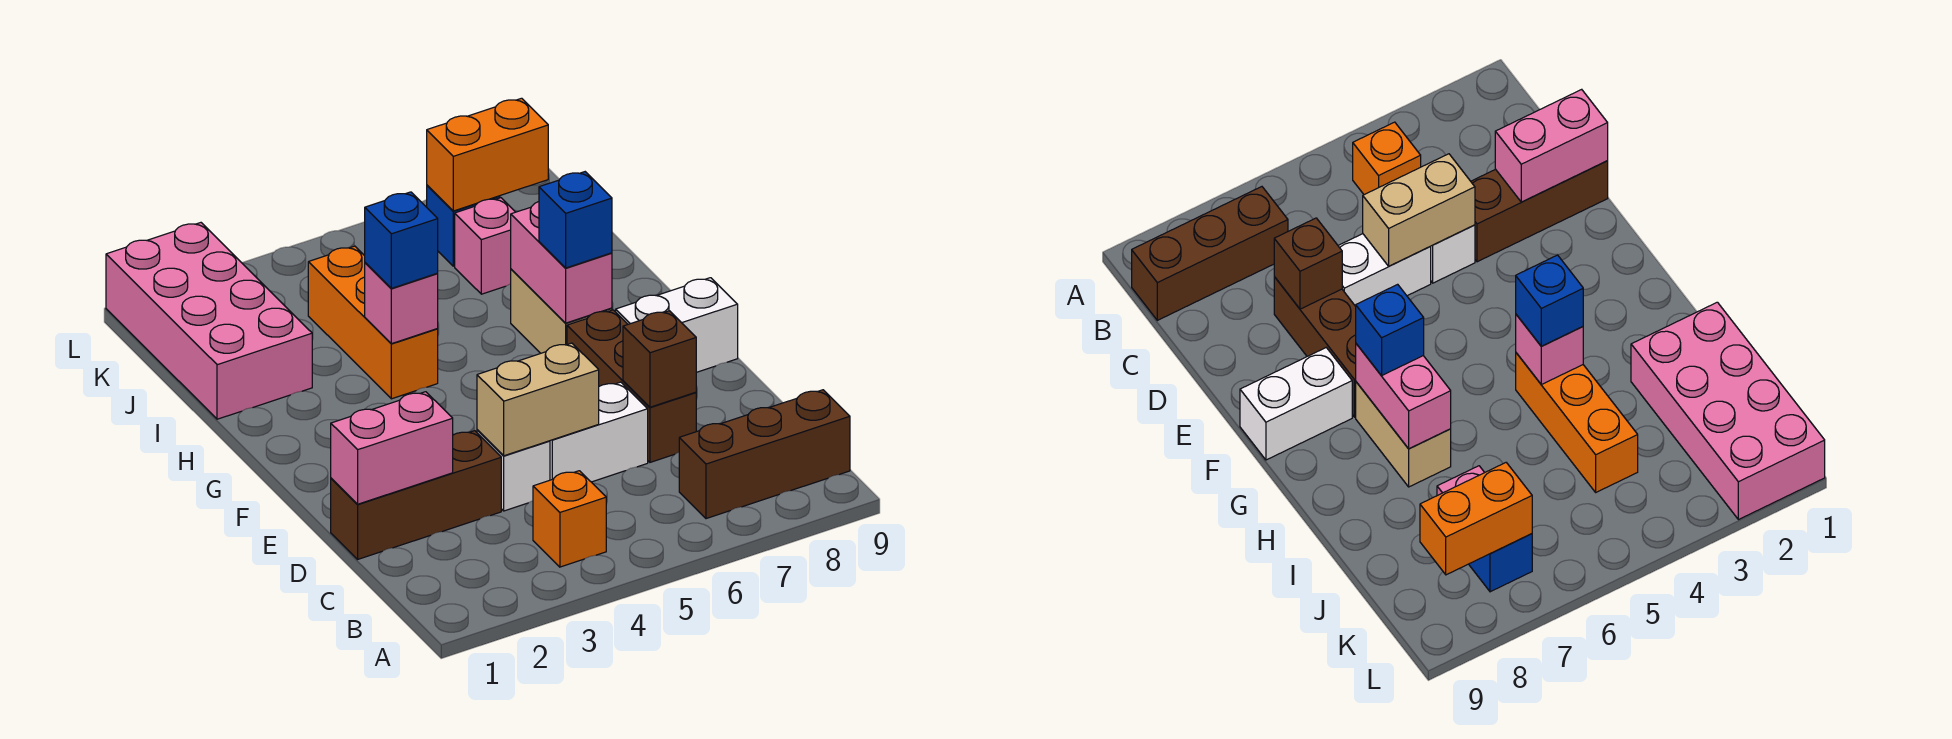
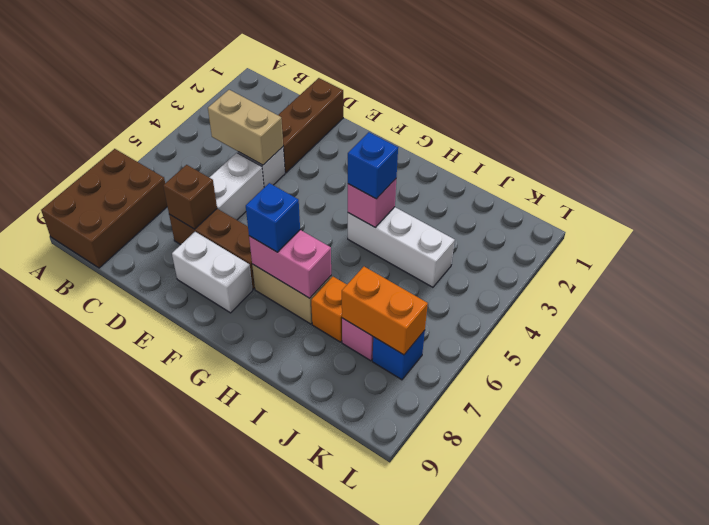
orange 1x1 brick [533,471,606,567] -> orange 1x1 brick moved to [311,277,347,342]
brown 1x3 brick [679,390,850,519] -> brown 2x3 brick [41,149,167,268]
pink 1x2 brick [331,392,453,504] -> none
tan 1x2 brick [477,343,599,456] -> tan 1x2 brick turned to [208,90,283,165]
white 1x2 brick [616,278,738,372] -> white 1x2 brick turned to [172,232,253,313]
orange 1x3 brick [308,246,438,399] -> white 1x3 brick [348,207,455,287]
pink 2x4 brick [106,223,312,419] -> none
orange 1x2 brick [427,98,548,211] -> orange 1x2 brick turned to [342,267,428,355]

